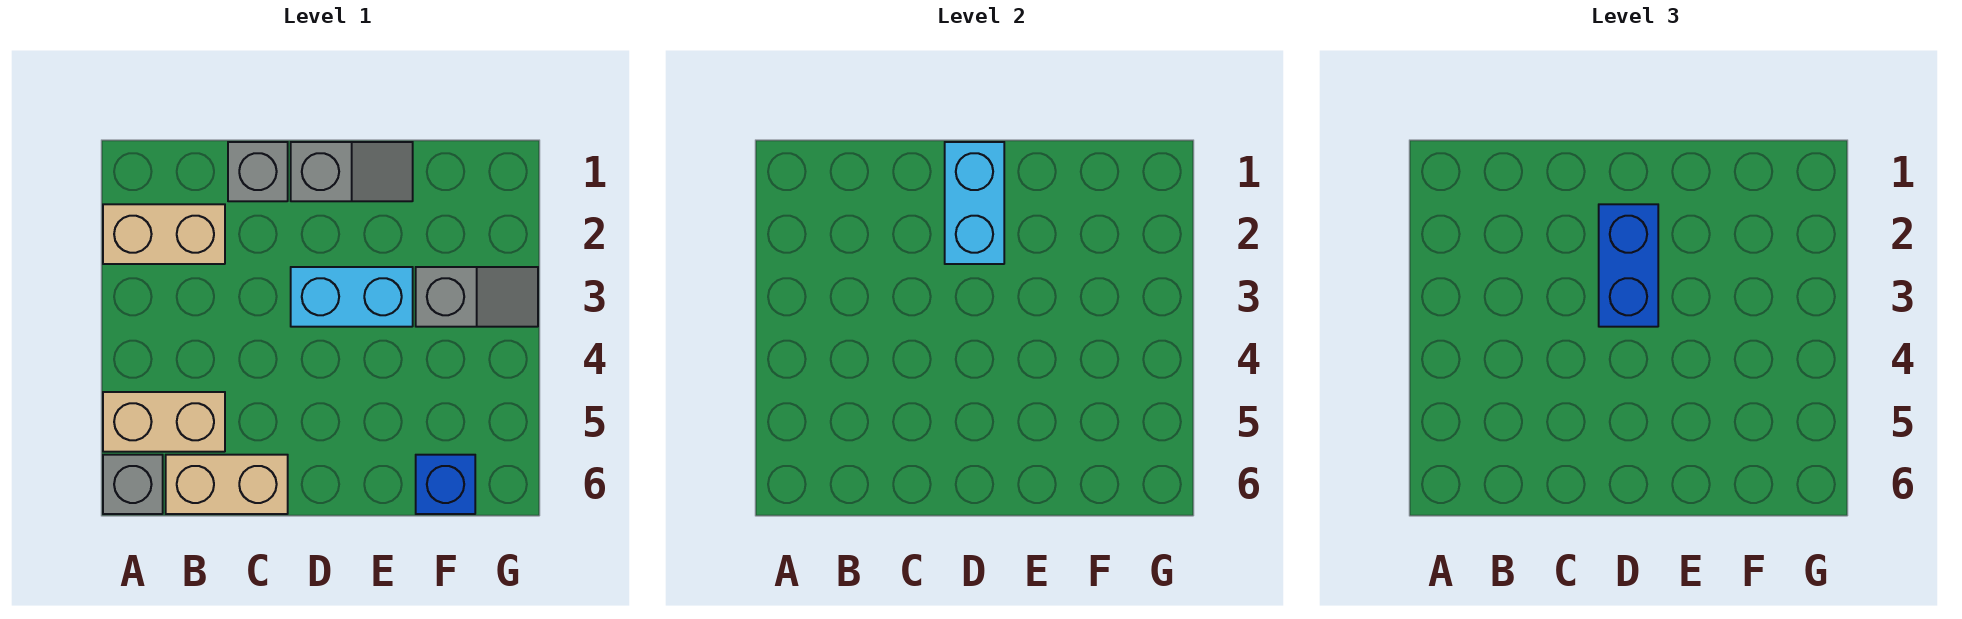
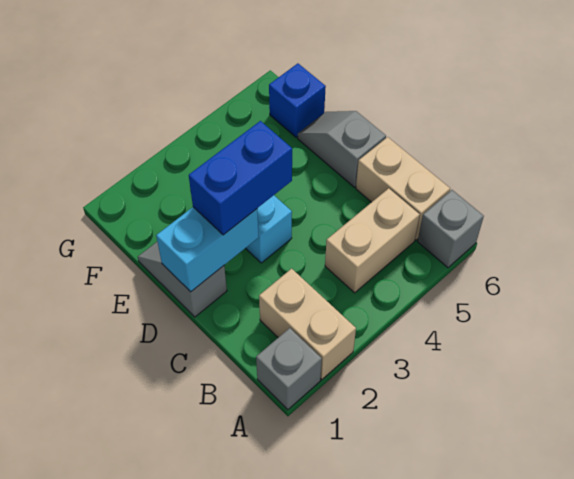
tan 1x2 brick [103,392,225,452] -> tan 1x2 brick turned to [325,188,420,293]
grey 1x1 brick [228,142,288,201] -> grey 1x1 brick moved to [256,328,322,410]
grey 1x2 slope [416,267,538,327] -> grey 1x2 slope moved to [298,111,386,187]

